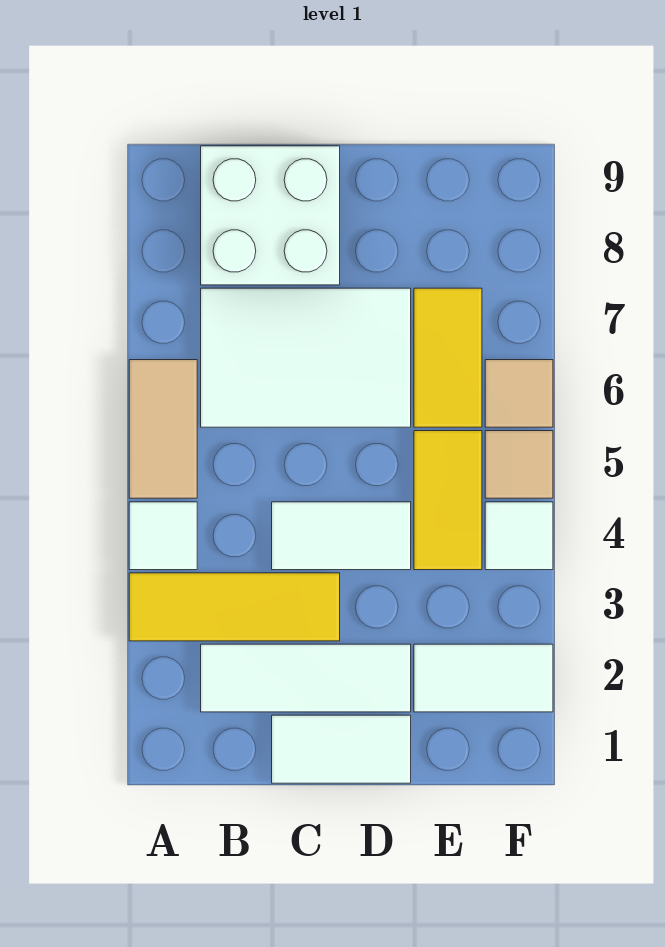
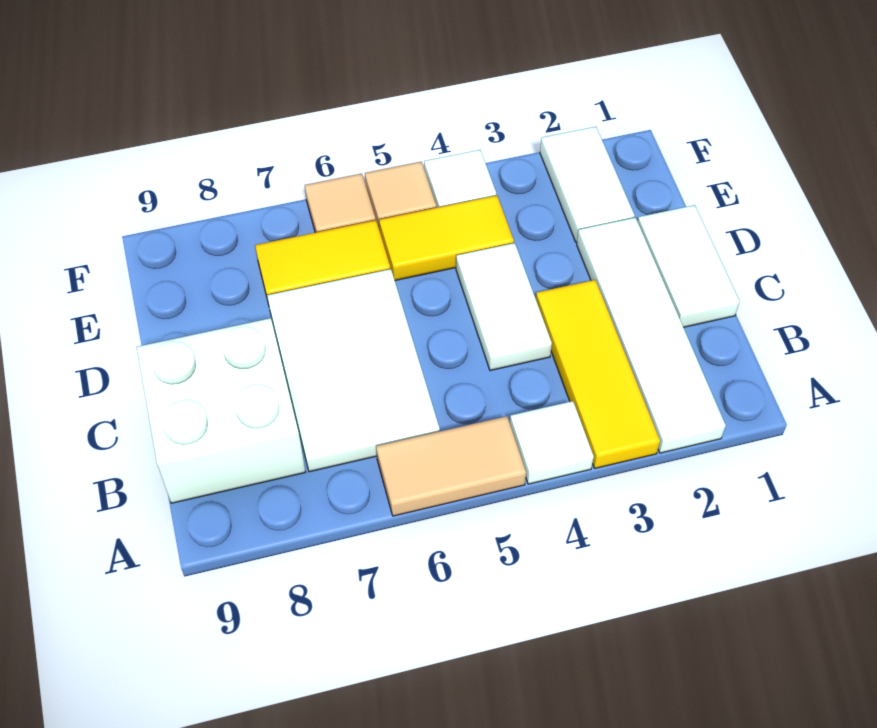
white 1x3 tile [201,644,411,712] -> white 1x4 tile [577,218,726,453]

